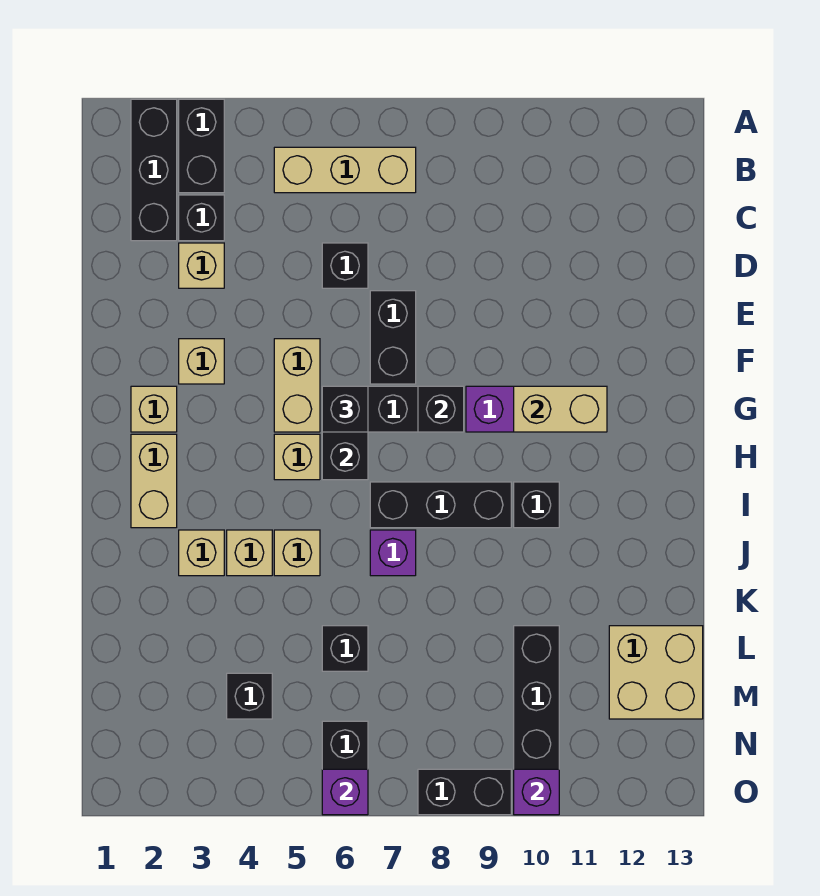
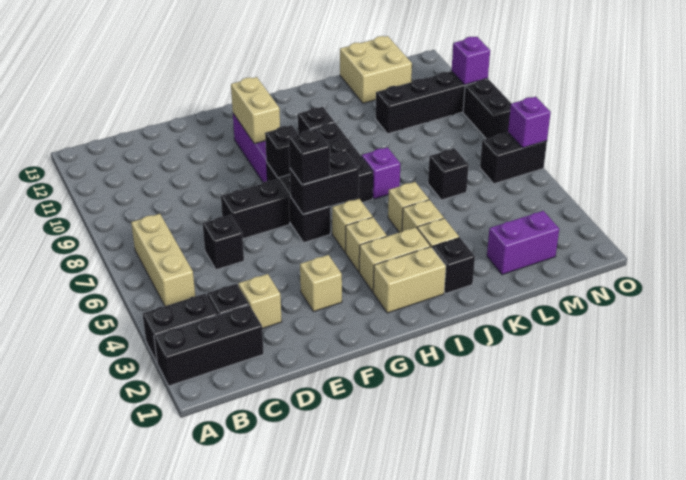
tan 1x2 brick [274,339,320,432] -> tan 1x2 brick moved to [359,227,430,292]
tan 1x1 brick [131,386,177,432] -> tan 1x1 brick moved to [346,217,387,272]
none -> purple 1x2 brick [487,211,559,275]
black 1x1 brick [227,673,272,719] -> black 1x1 brick moved to [433,238,475,294]

